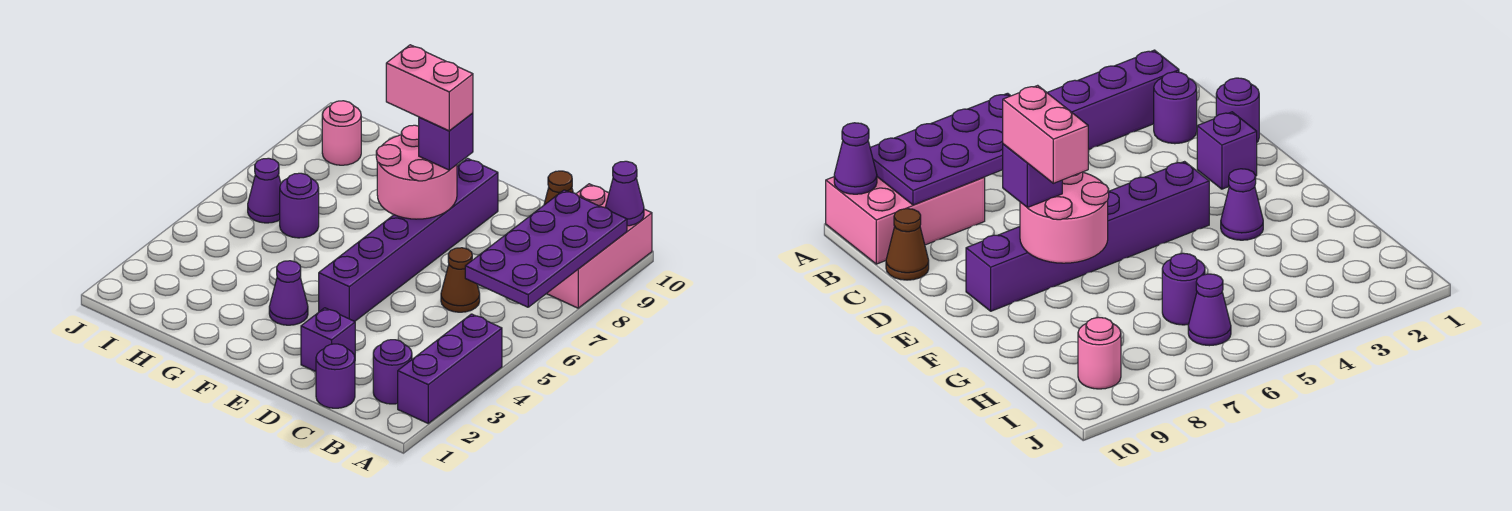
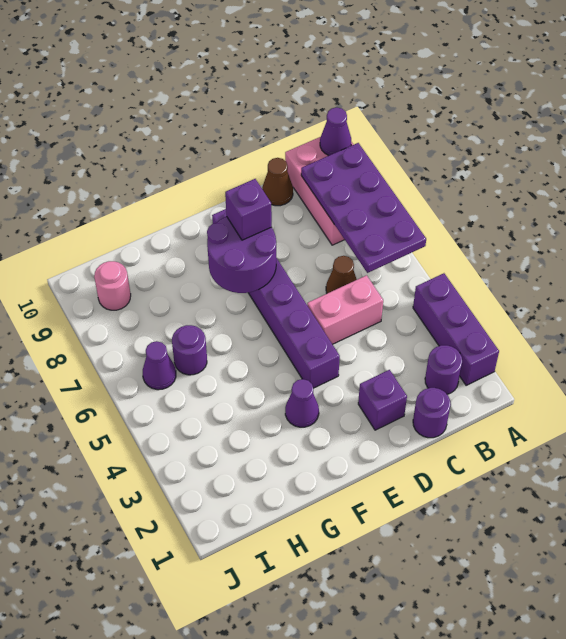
pink 2x2 round brick [376,125,457,219] -> purple 2x2 round brick [207,216,276,293]
pink 1x2 brick [386,45,473,131] -> pink 1x2 brick moved to [307,275,383,344]

